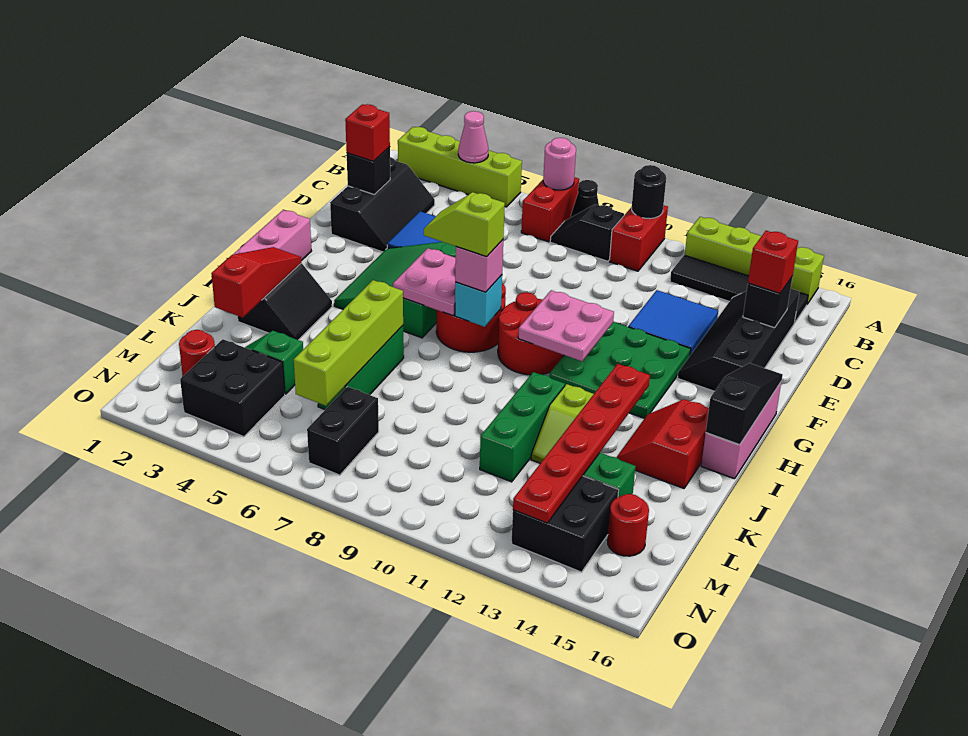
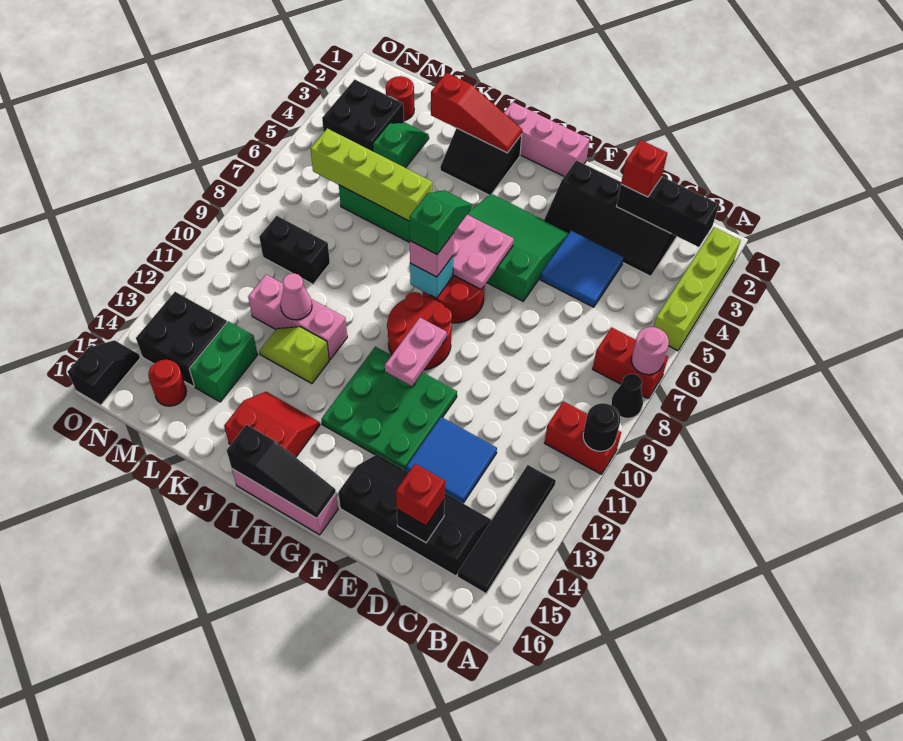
pink 1x1 cone [458,111,488,163] -> pink 1x1 cone moved to [280,273,312,320]
lime 1x4 brick [685,217,824,304] -> none
black 1x2 slope [550,204,624,261] -> black 1x2 slope moved to [67,340,140,405]
black 2x3 slope [330,157,435,252] -> black 2x4 slope [544,160,677,276]
black 1x1 brick [347,147,390,194] -> black 1x3 brick [617,177,719,247]
pink 2x2 plate [518,290,614,361] -> pink 1x2 plate [385,318,447,386]
lime 1x2 slope [424,192,505,257] -> green 1x2 slope [409,190,472,254]
red 1x6 plate [513,364,650,523] -> none
green 1x3 brick [480,372,565,482] -> pink 1x3 brick [248,275,347,359]
black 1x2 brick [307,387,379,475] -> black 1x2 brick moved to [259,216,330,284]

